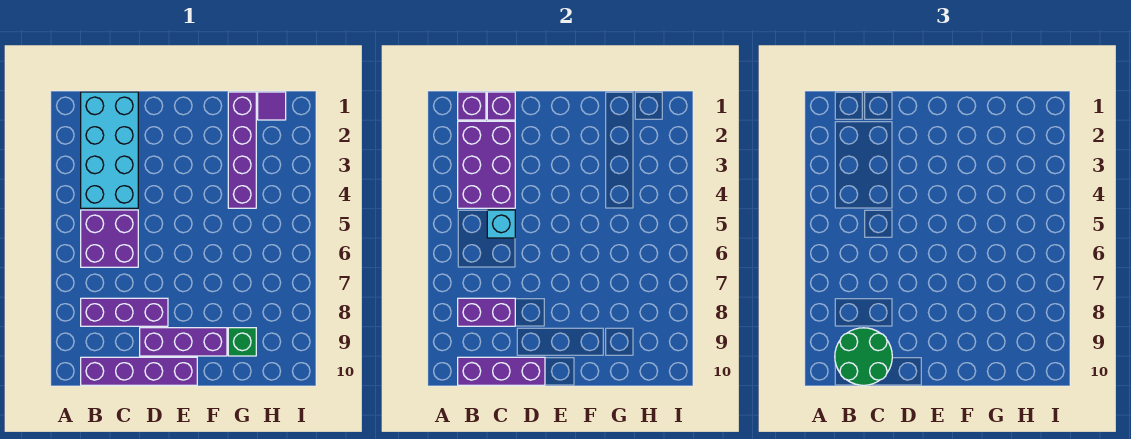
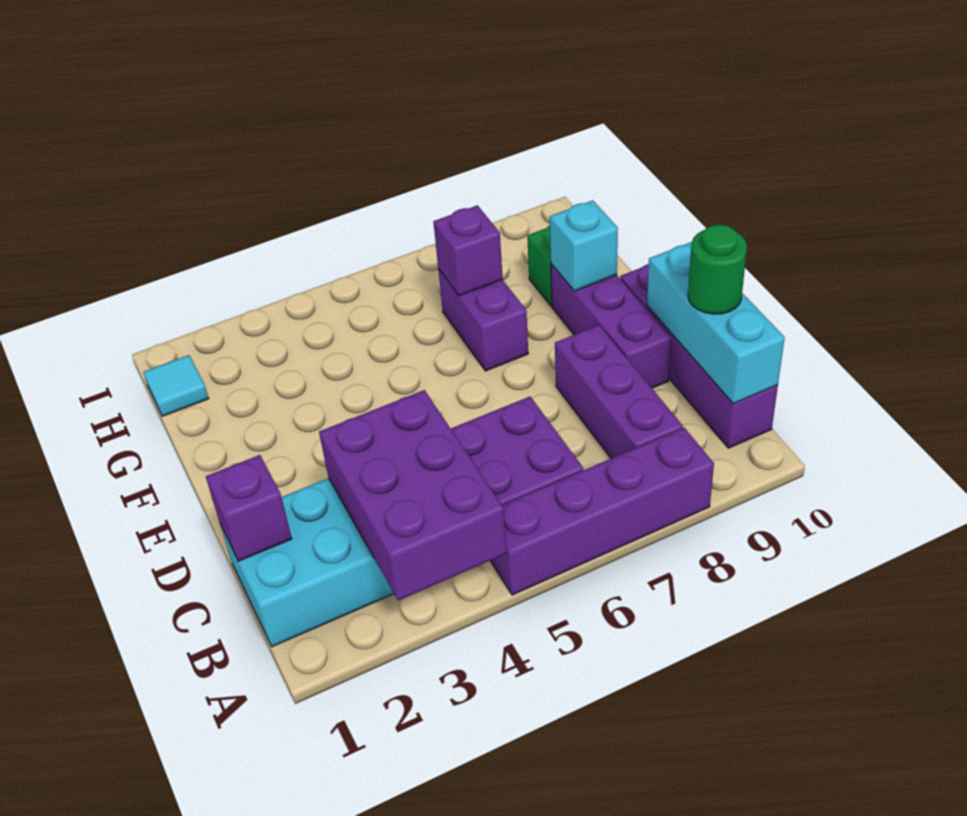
purple 1x1 brick [458,92,486,120] -> purple 1x1 brick moved to [433,205,503,296]
purple 2x3 brick [458,121,515,208] -> purple 2x3 brick turned to [319,390,507,601]
purple 1x2 brick [458,298,515,326] -> purple 1x2 brick moved to [438,269,528,371]
green 2x2 round brick [835,328,892,385] -> green 1x1 round brick [688,225,747,314]
purple 1x3 brick [458,357,545,385] -> cyan 1x3 brick [647,242,785,404]
cyan 1x1 brick [487,210,515,238] -> cyan 1x1 brick moved to [550,200,618,291]
purple 1x4 brick [228,92,256,208] -> purple 1x4 brick moved to [490,428,714,595]
purple 1x1 tile [258,92,286,120] -> cyan 1x1 tile [143,355,209,416]

